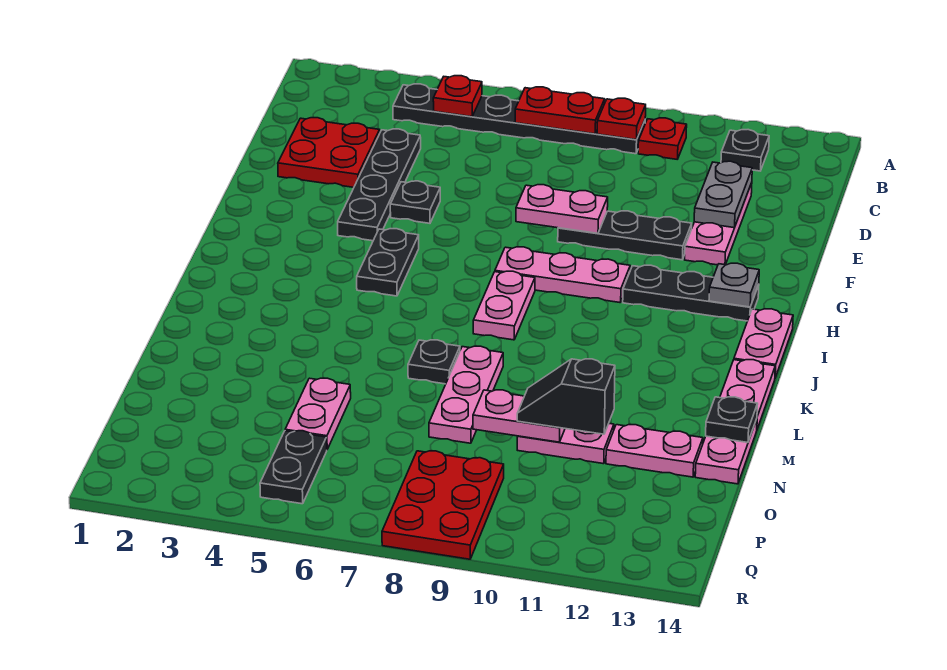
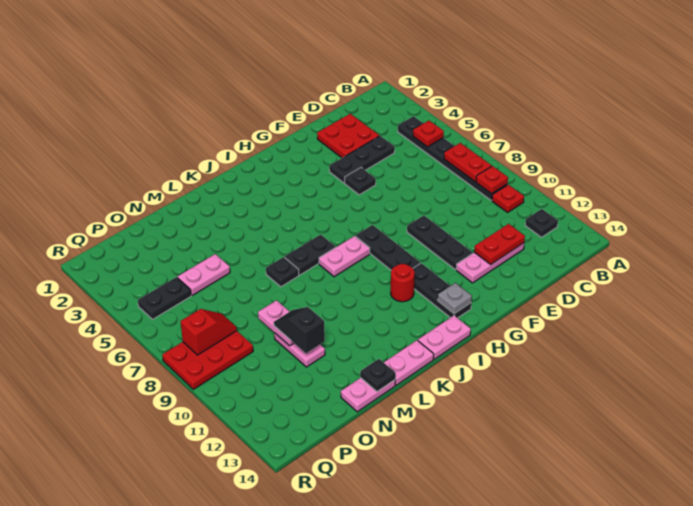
black 1x4 plate [338,129,421,241] -> black 1x3 plate [329,136,395,183]
grey 1x2 plate [694,161,752,228] -> red 1x2 plate [474,224,525,265]
pink 1x2 plate [516,185,608,233] -> none
black 1x2 plate [357,229,419,296] -> black 1x2 plate moved to [285,234,336,275]
pink 1x3 plate [495,247,630,303] -> black 1x3 plate [355,225,420,270]
none -> red 1x1 round brick [391,264,415,302]
pink 1x3 plate [429,346,503,443] -> none
pink 1x2 plate [606,425,703,477] -> none
none -> red 1x2 slope [180,309,237,355]

